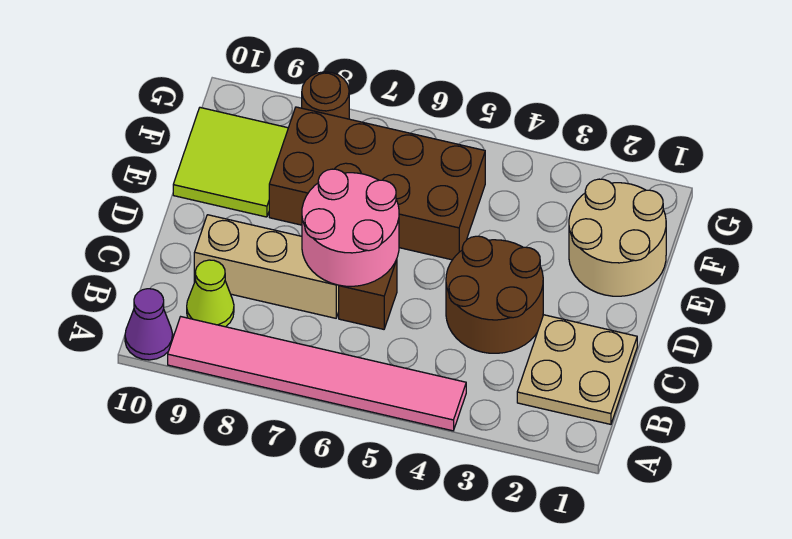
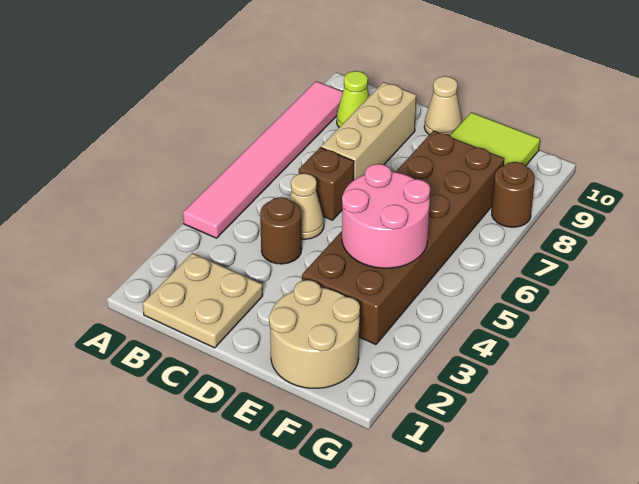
purple 1x1 cone [125,289,173,360] -> none
brown 2x2 round brick [446,236,543,353] -> brown 1x1 round brick [260,197,302,264]
none -> tan 1x1 cone [289,173,324,239]
pink 2x2 round brick [302,169,399,286] -> pink 2x2 round brick moved to [342,164,430,268]
none -> tan 1x1 cone [424,76,462,136]
brown 2x4 brick [269,107,485,260] -> brown 2x6 brick [302,131,504,345]

